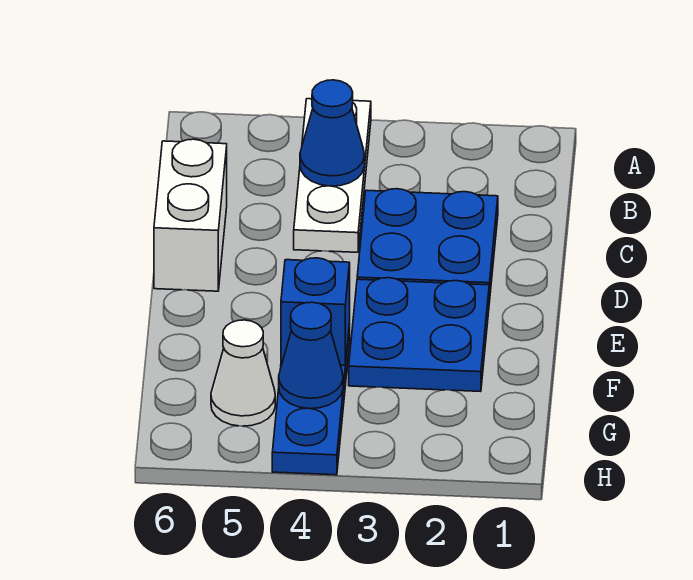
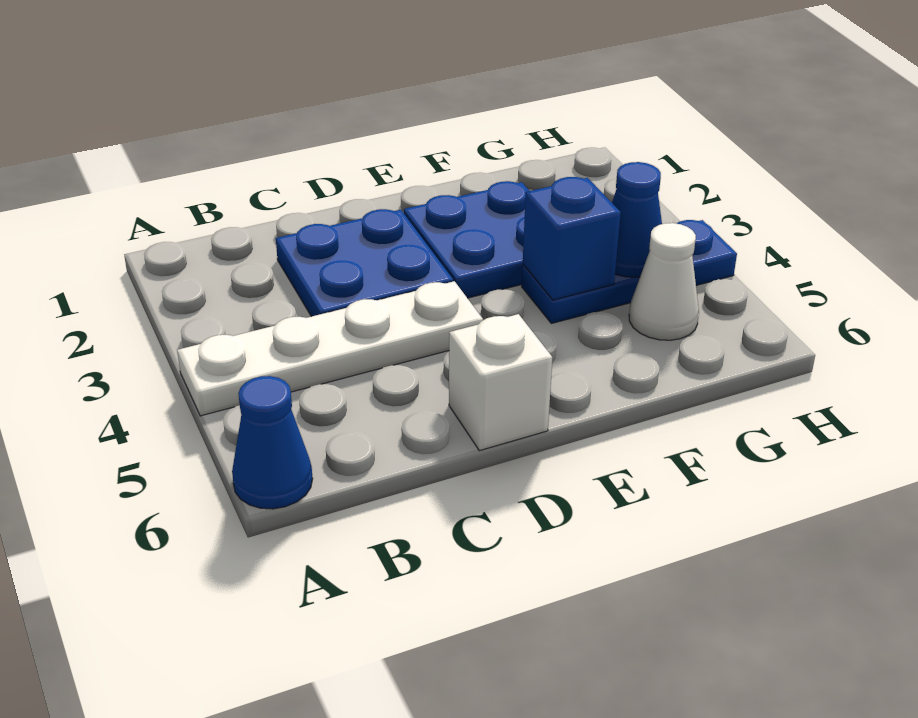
white 1x3 plate [294,99,371,252] -> white 1x4 plate [177,281,483,416]
blue 1x1 cone [300,80,365,186] -> blue 1x1 cone moved to [232,376,313,509]
white 1x2 brick [154,139,227,291] -> white 1x1 brick [449,314,552,451]

